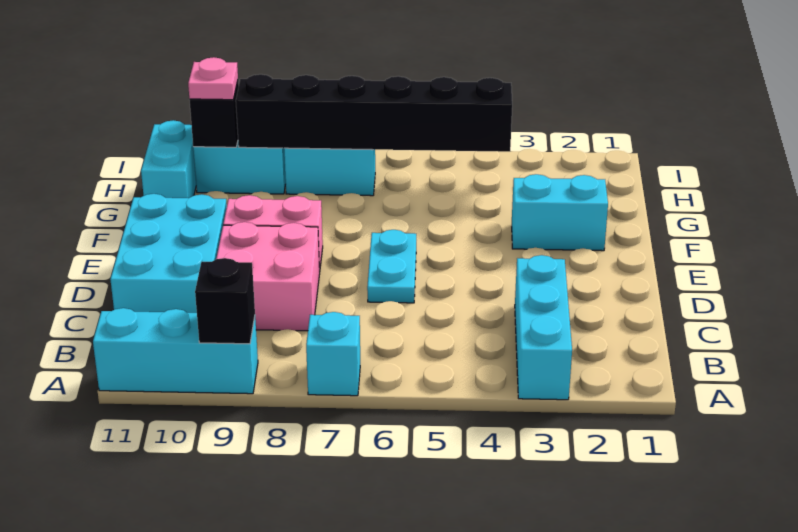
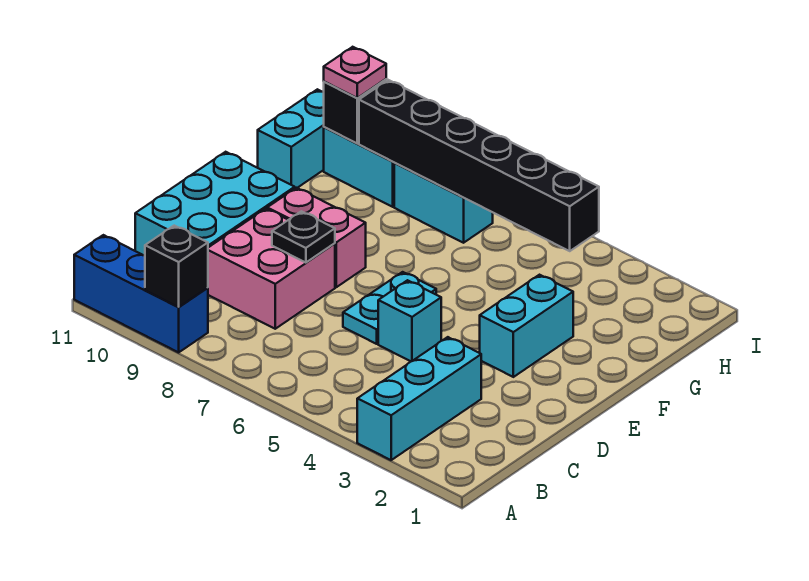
cyan 1x1 brick [306,312,360,396] -> cyan 1x1 brick moved to [378,280,441,361]
cyan 1x3 brick [93,308,258,394] -> blue 1x3 brick [74,235,208,352]
none -> black 1x1 plate [272,211,335,263]
cyan 1x2 brick [512,174,608,251] -> cyan 1x2 brick turned to [480,275,573,377]

